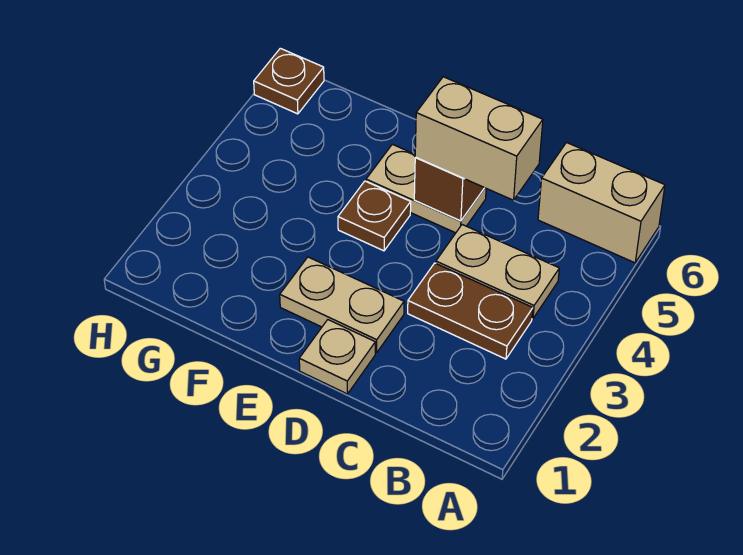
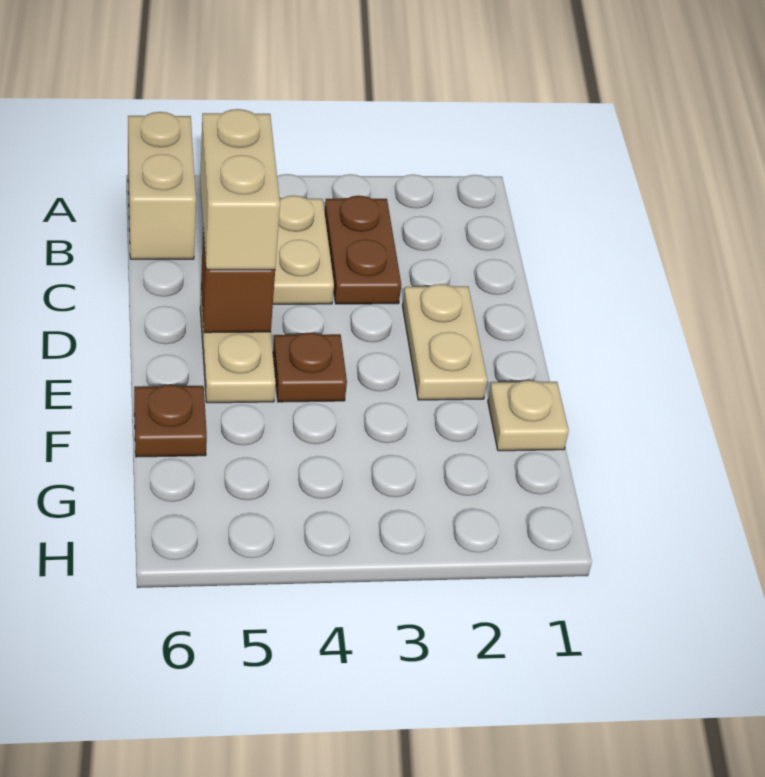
tan 1x1 plate [299,320,375,394] -> tan 1x1 plate moved to [488,380,569,451]
brown 1x1 plate [254,48,324,114] -> brown 1x1 plate moved to [134,385,207,457]

